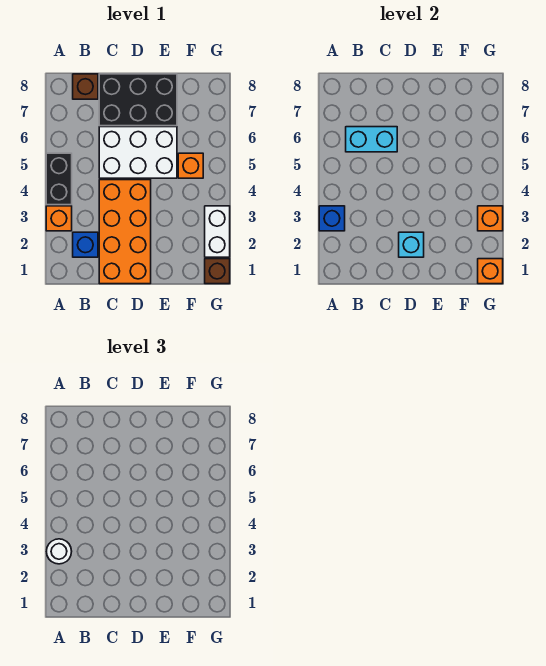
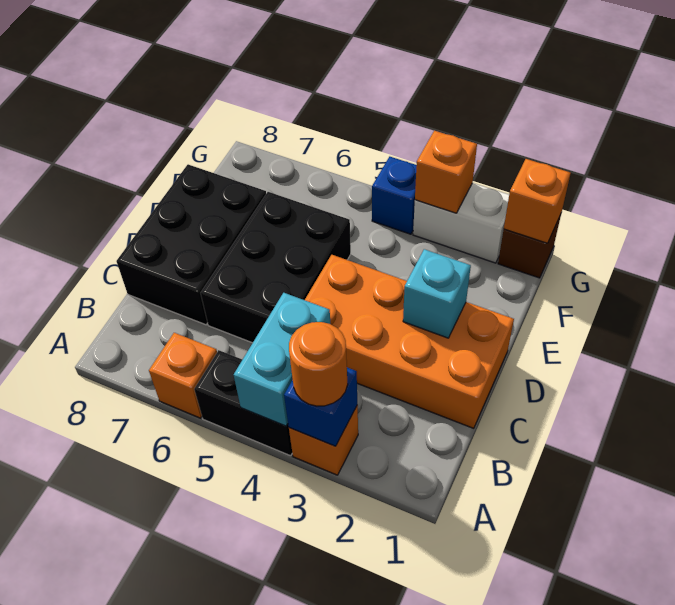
white 1x1 round brick [47,539,72,564] -> orange 1x1 round brick [289,322,348,406]
blue 1x1 brick [73,232,98,257] -> blue 1x1 brick moved to [372,157,417,234]
cyan 1x2 brick [346,127,397,152] -> cyan 1x2 brick moved to [234,293,330,426]
brown 1x1 brick [73,74,98,99] -> none
white 2x3 brick [99,127,177,178] -> black 2x3 brick [201,192,351,343]
orange 1x1 brick [178,153,203,178] -> orange 1x1 brick moved to [149,333,217,418]

